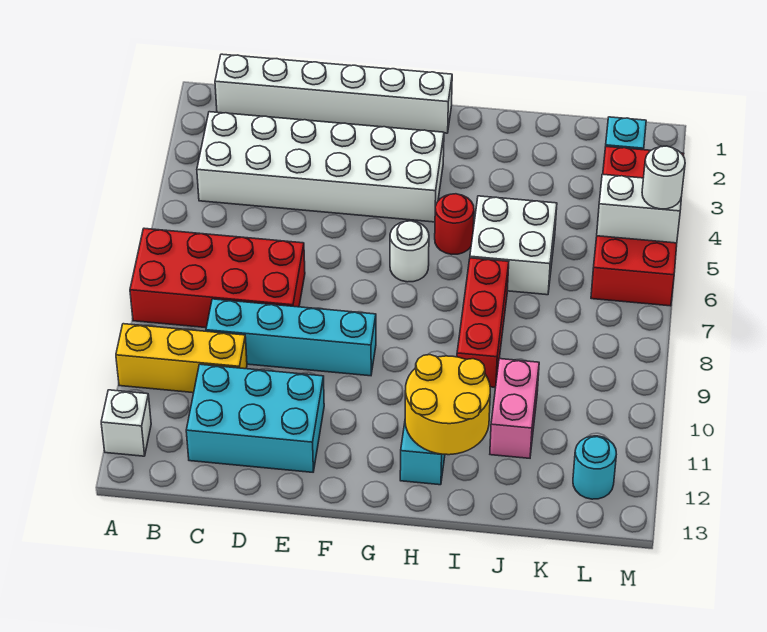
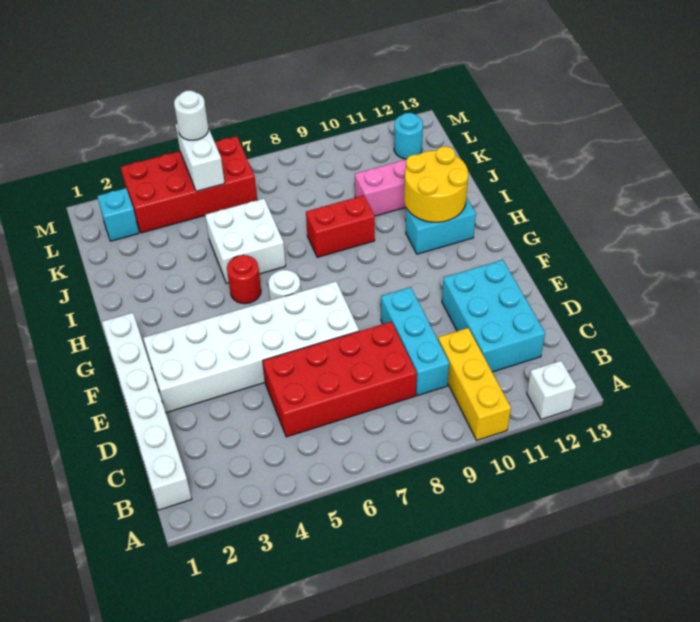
red 2x4 brick [130,228,305,328] -> red 2x4 brick turned to [263,322,417,437]
white 2x6 brick [197,112,444,222] -> white 2x6 brick turned to [143,281,359,413]
cyan 1x4 brick [206,299,376,376] -> cyan 1x3 brick [381,287,449,396]
red 1x3 brick [457,258,509,387] -> red 1x2 brick [306,195,375,257]

